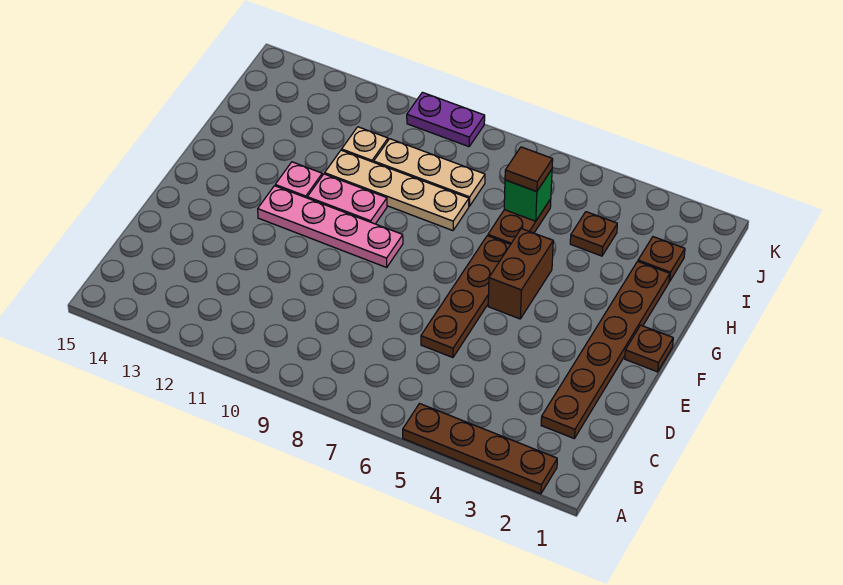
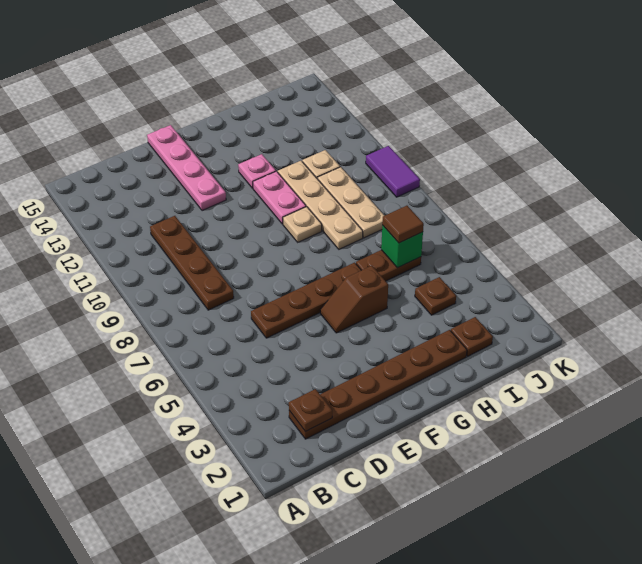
brown 1x4 plate [403,404,557,494] -> brown 1x4 plate moved to [150,216,234,310]
brown 1x1 plate [625,325,673,372] -> brown 1x1 plate moved to [289,389,332,432]
brown 1x2 brick [488,228,553,319] -> brown 1x2 slope [320,266,388,333]
pink 1x4 plate [258,186,403,267] -> pink 1x4 plate moved to [147,125,226,211]
none -> tan 1x1 plate [283,207,322,242]
purple 1x2 plate [407,92,485,147] -> purple 1x2 tile [366,146,420,197]

